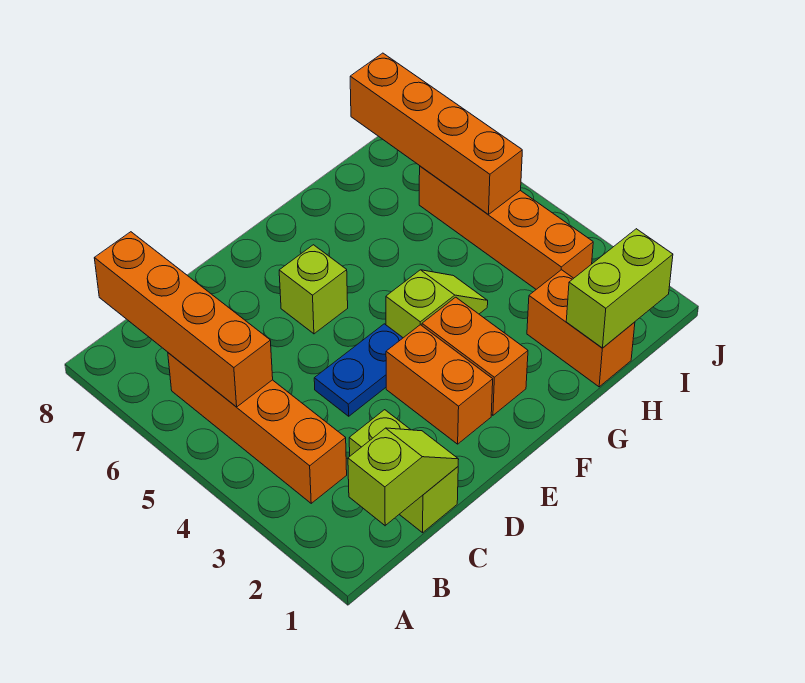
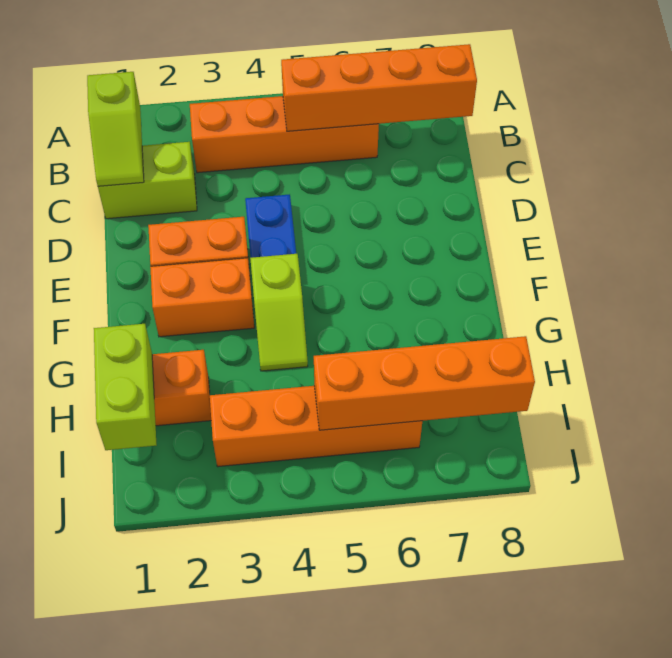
lime 1x1 brick [279,245,348,334] -> none

